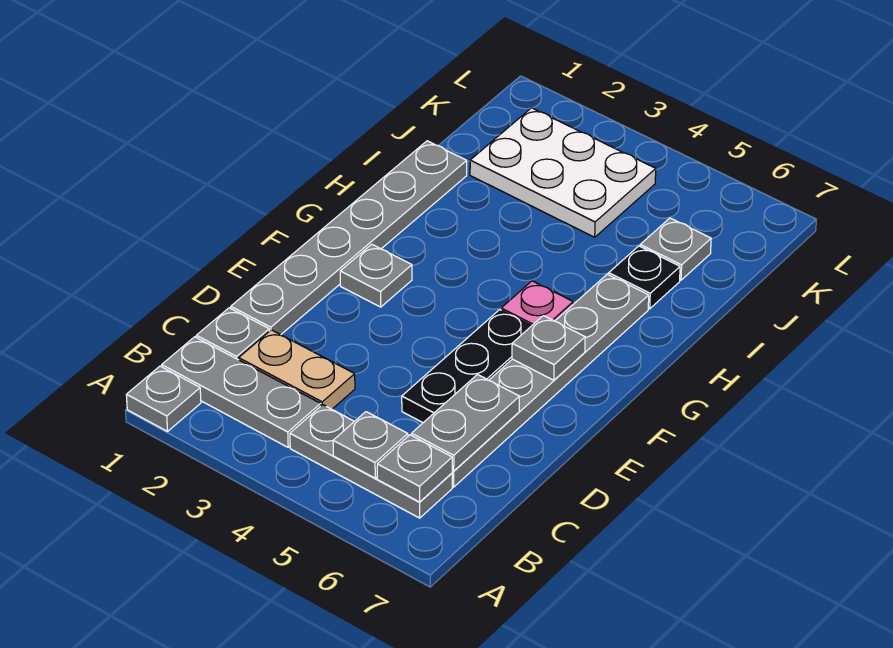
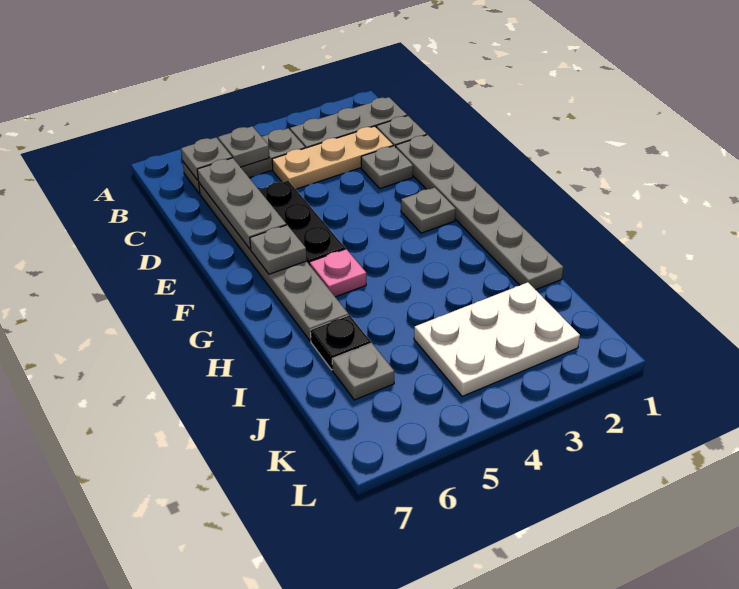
grey 1x1 plate [126,366,201,431] -> grey 1x1 plate moved to [361,146,413,189]
tan 1x2 plate [239,330,355,409] -> tan 1x3 plate [272,126,393,189]
grey 1x2 plate [412,375,520,471] -> grey 1x3 plate [197,158,286,249]

